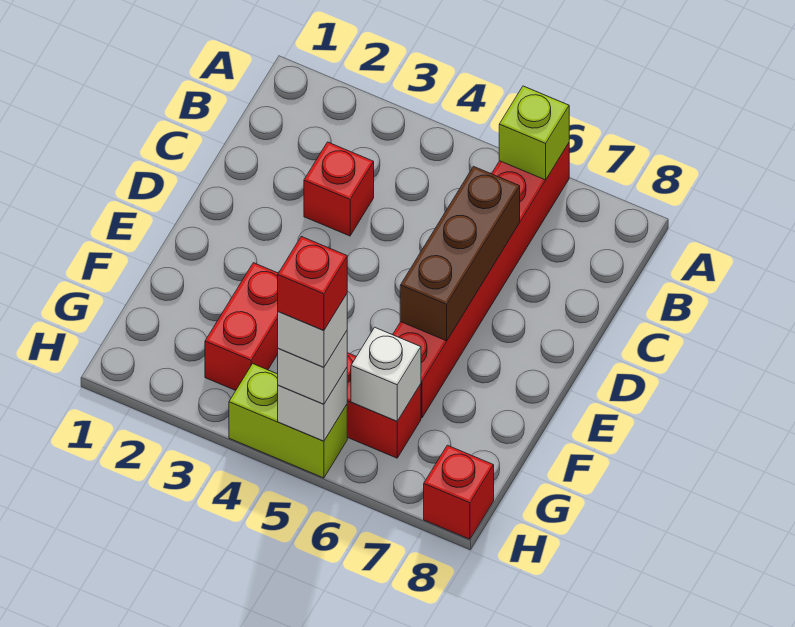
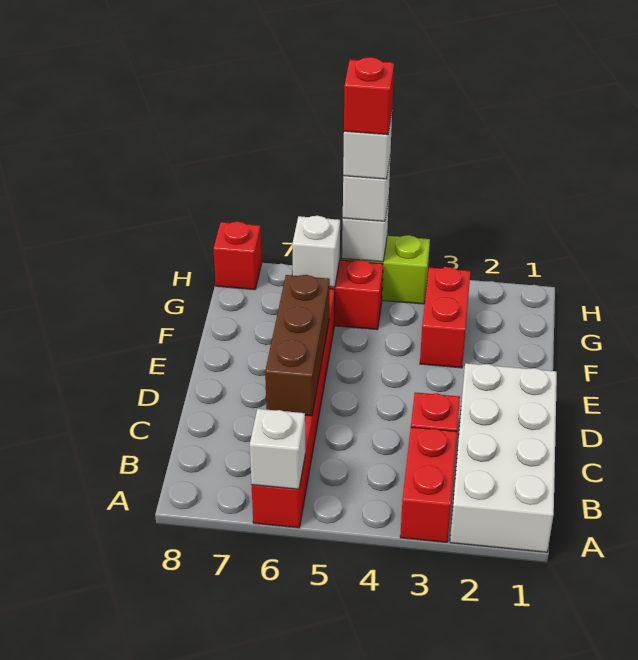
none -> white 2x4 brick [450,363,557,552]
none -> red 1x2 brick [400,427,457,542]
lime 1x1 brick [499,86,569,180] -> white 1x1 brick [250,409,305,489]

